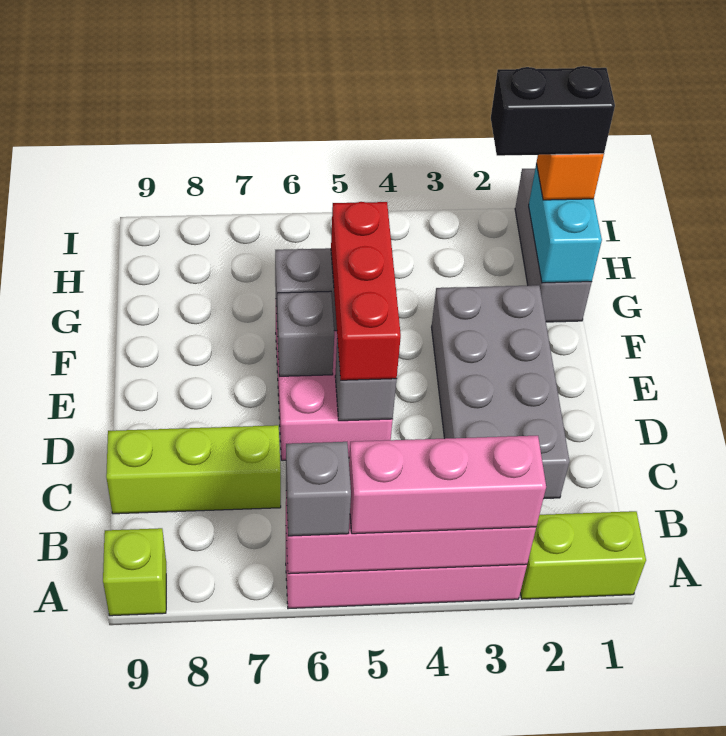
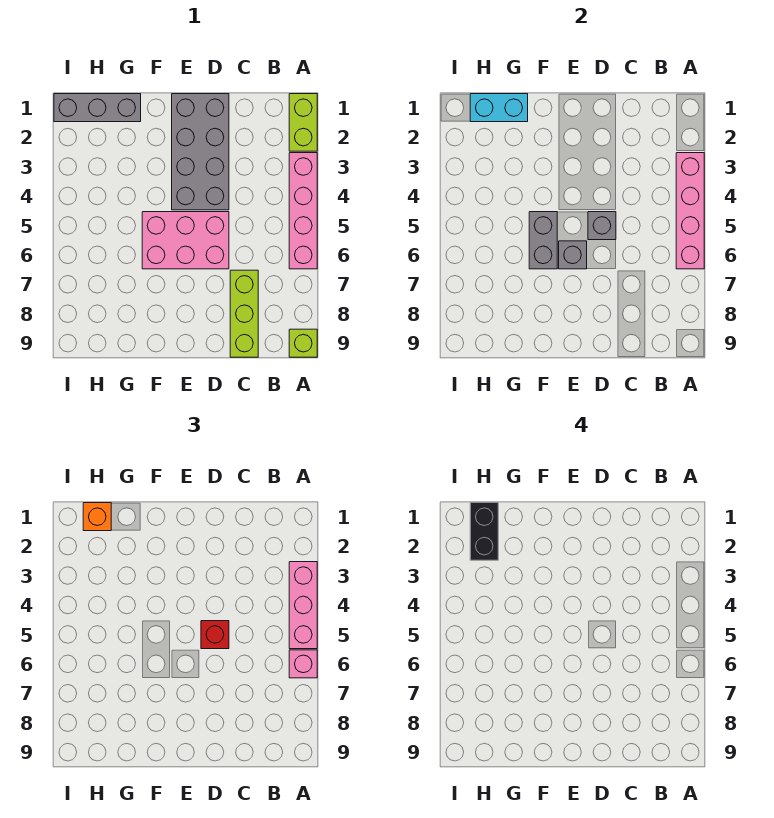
grey 1x1 brick [286,442,351,536] -> pink 1x1 brick [289,650,317,678]
grey 2x4 brick [432,285,570,498] -> grey 2x4 brick turned to [172,94,229,210]
red 1x3 brick [331,202,401,380] -> red 1x1 brick [201,621,229,649]

